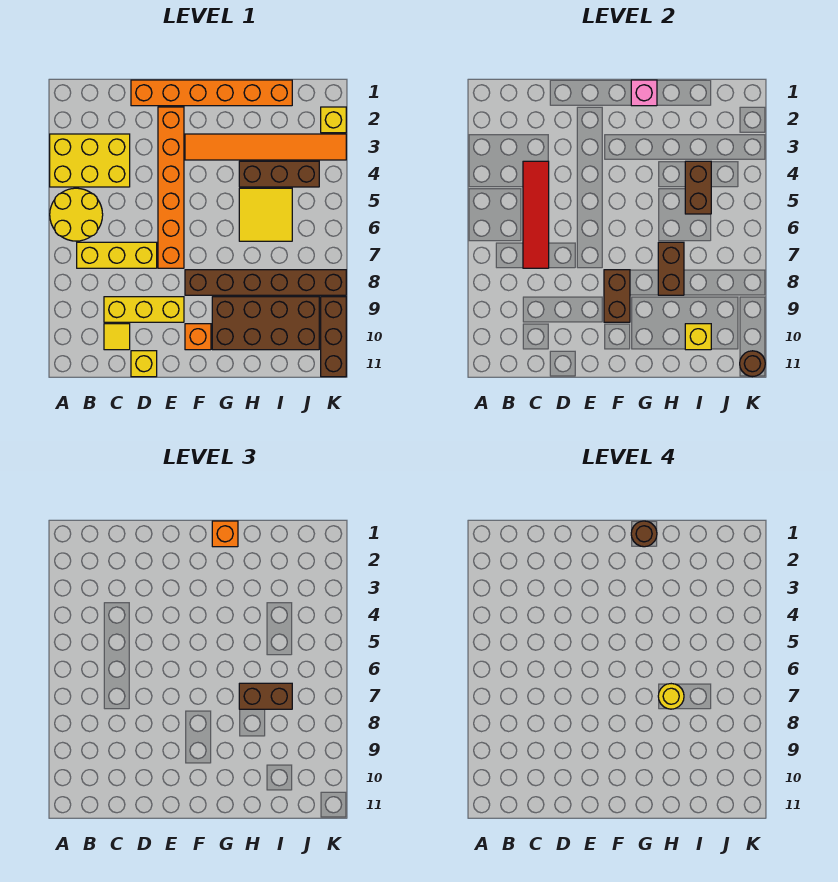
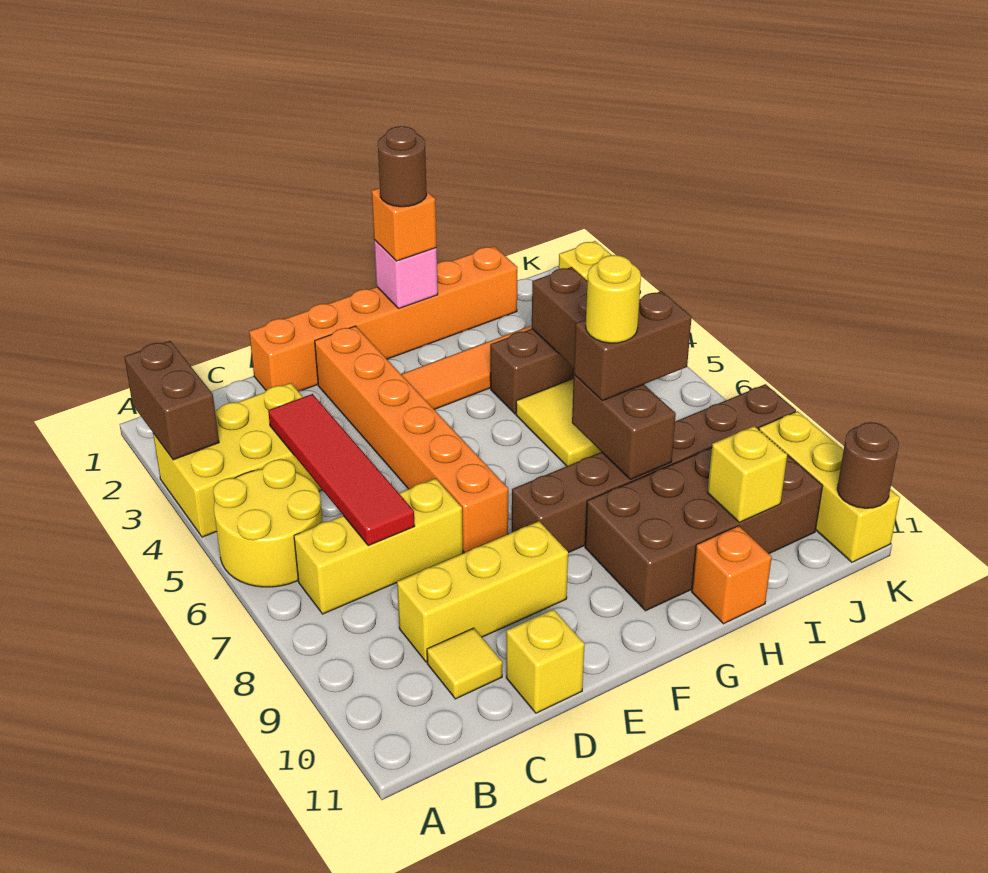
brown 1x2 brick [604,270,630,322] -> brown 1x2 brick moved to [124,341,219,460]
orange 1x1 brick [185,324,211,350] -> orange 1x1 brick moved to [692,526,772,624]
brown 1x3 brick [321,297,346,377] -> yellow 1x3 brick [759,411,900,562]

